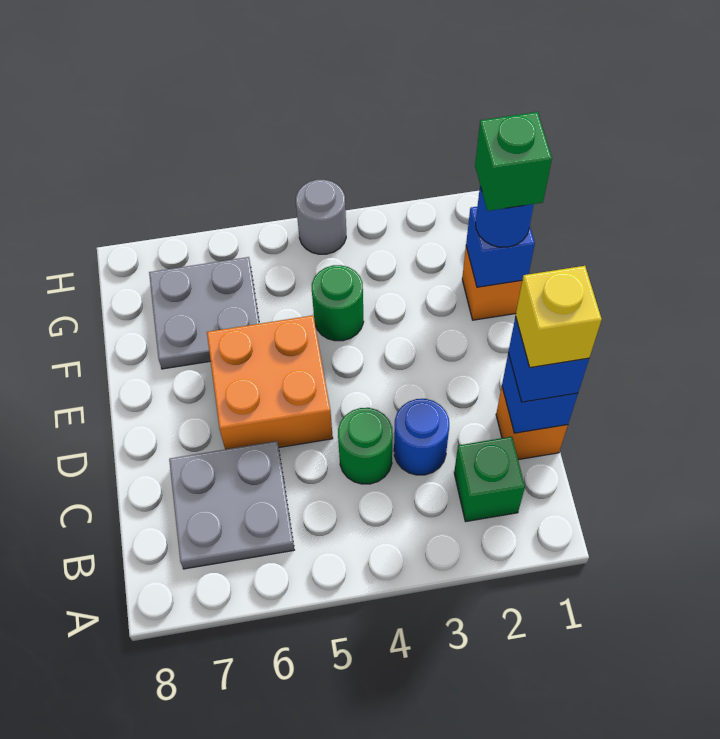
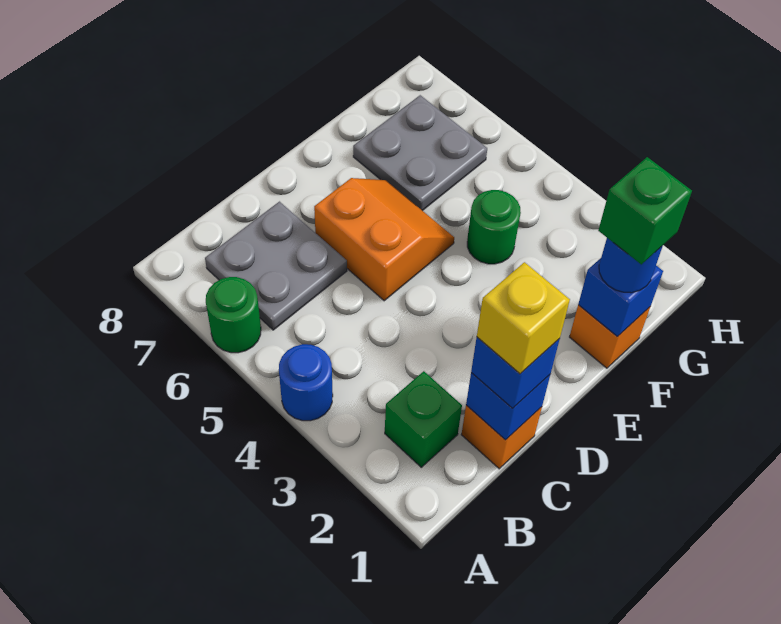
blue 1x1 round brick [394,399,449,475] -> blue 1x1 round brick moved to [279,344,333,421]
green 1x1 round brick [338,408,393,484] -> green 1x1 round brick moved to [206,277,261,353]
orange 2x2 brick [207,315,333,449] -> orange 2x2 slope [314,178,454,301]
grey 1x1 round brick [296,180,346,254] -> none

